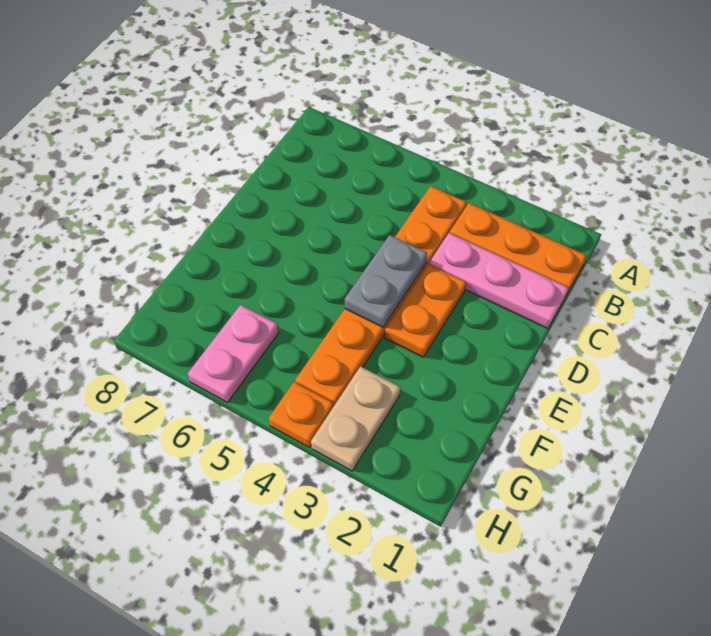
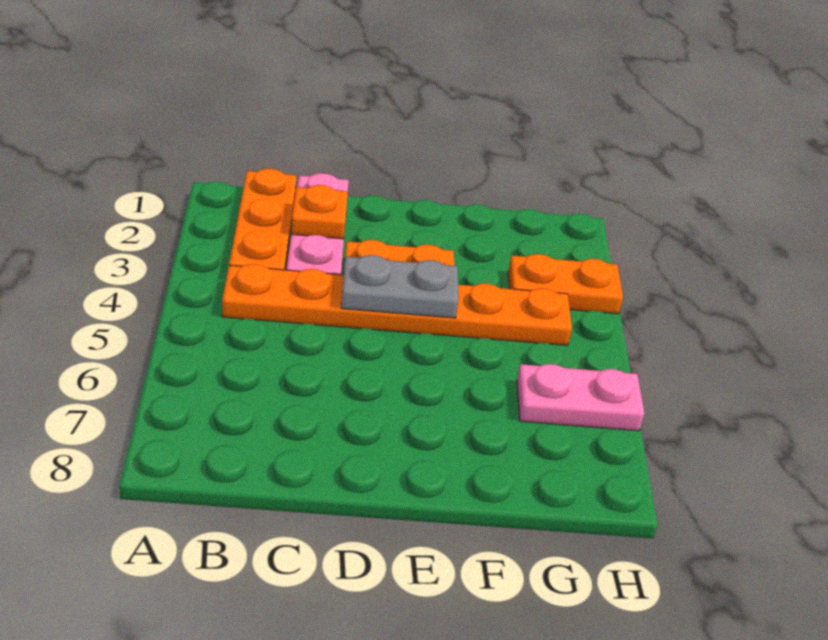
tan 1x2 plate [311,367,400,471] -> orange 1x2 plate [508,254,623,314]
orange 1x1 plate [269,382,334,448] -> orange 1x1 plate moved to [291,185,348,239]

